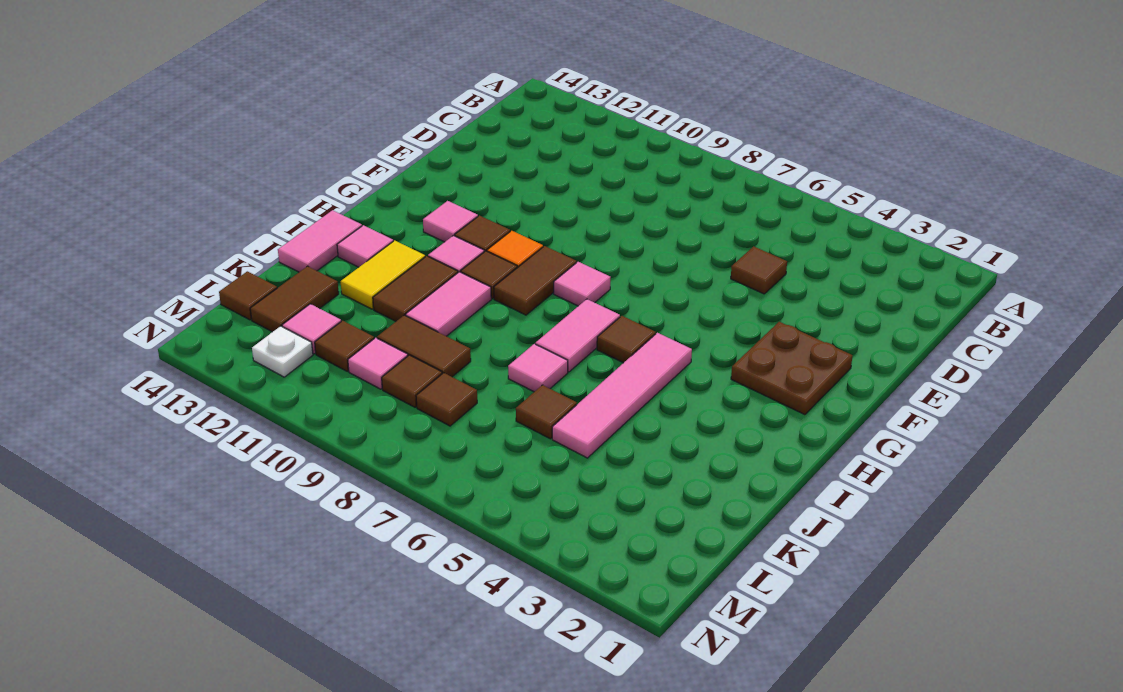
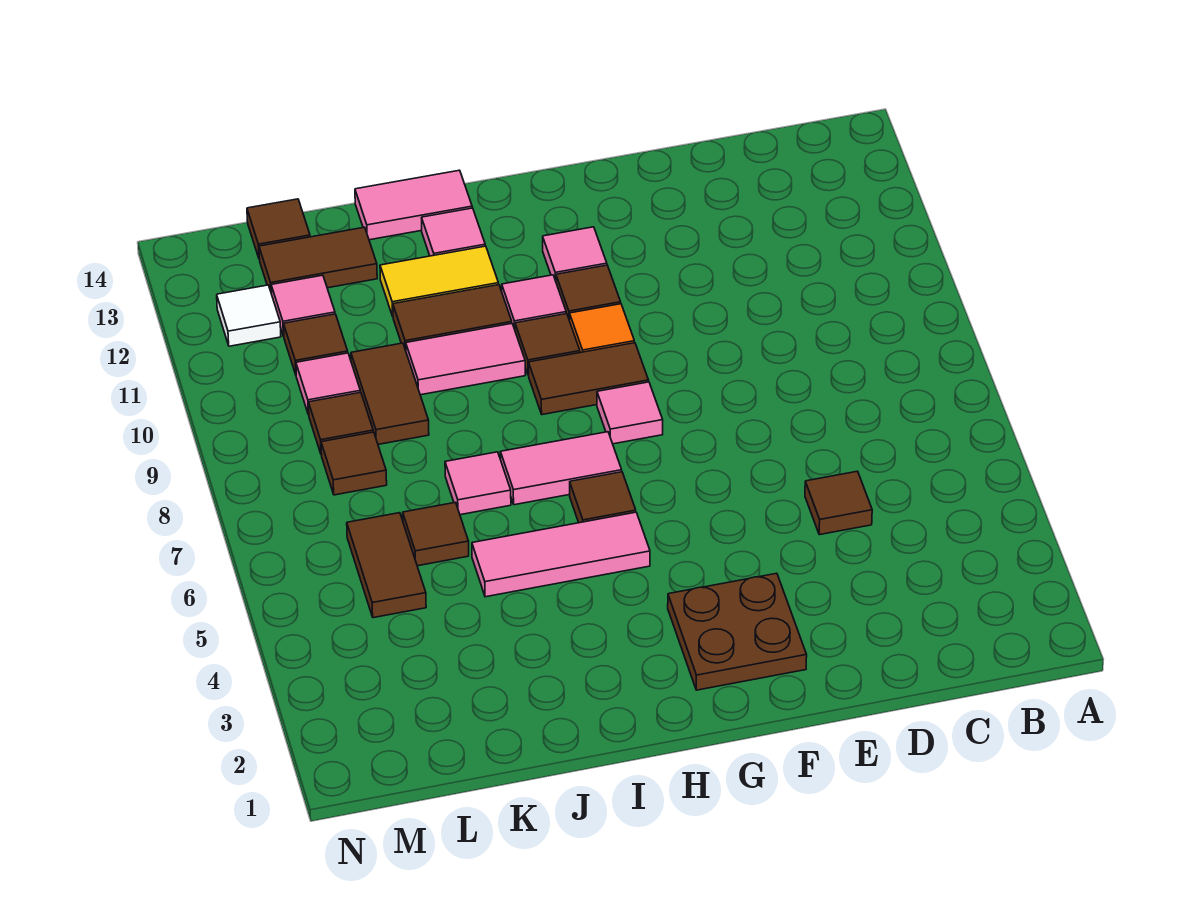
pink 1x4 tile [552,333,692,458] -> pink 1x3 tile [472,512,650,597]
none -> brown 1x2 tile [347,513,426,618]
white 1x1 plate [252,326,313,377] -> white 1x1 tile [217,285,281,346]

